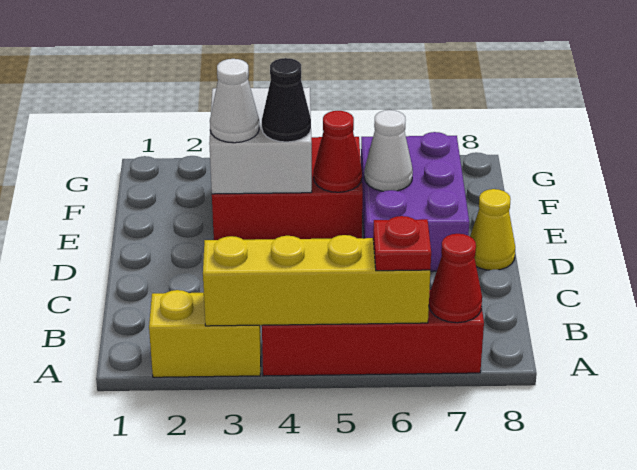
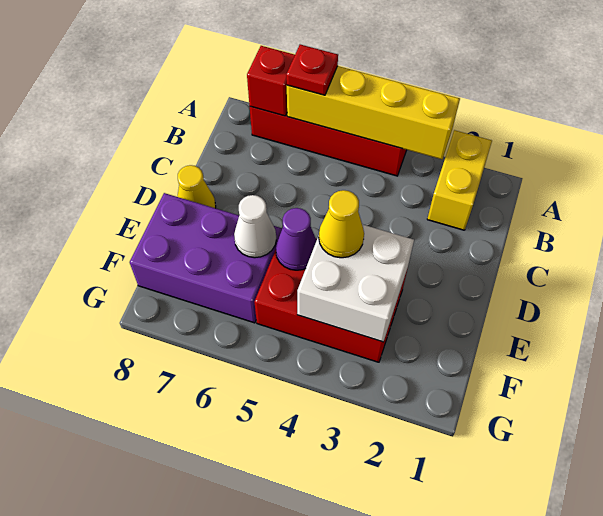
yellow 1x2 brick [149,290,261,377] -> yellow 1x2 brick turned to [427,130,492,230]
red 1x1 cone [429,234,482,323] -> red 1x1 brick [247,46,295,116]
purple 2x3 brick [361,132,469,271] -> purple 2x3 brick turned to [130,193,282,323]
white 1x1 cone [210,59,259,143] -> none
black 1x1 cone [262,58,311,142] -> yellow 1x1 cone [319,190,364,258]
red 1x1 cone [314,111,362,192] -> purple 1x1 cone [276,208,317,270]

